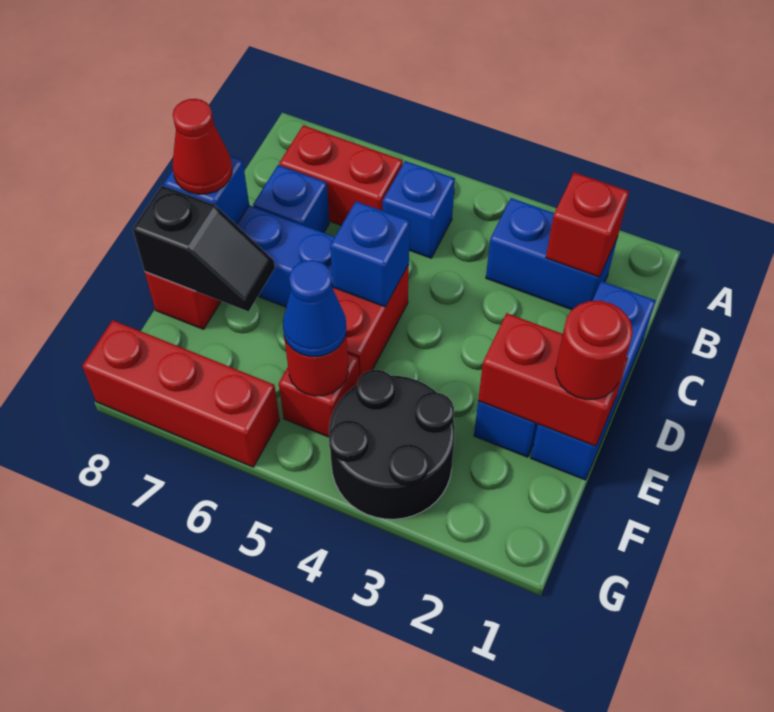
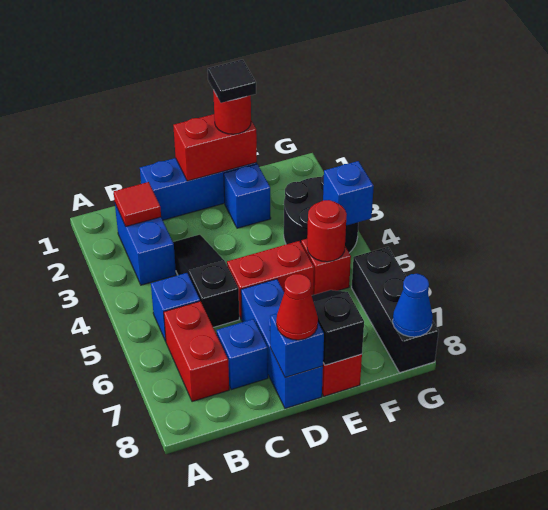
red 1x1 brick [546,173,629,277] -> red 1x1 tile [114,182,161,227]
none -> black 1x3 slope [173,235,239,327]
blue 1x1 brick [330,201,410,307] -> blue 1x1 brick moved to [323,161,374,226]
red 1x2 brick [478,313,628,446] -> red 1x2 brick turned to [173,114,257,181]
none -> black 1x1 tile [208,60,256,103]
blue 1x1 cone [283,260,346,357] -> blue 1x1 cone moved to [393,274,433,337]
red 1x3 brick [82,320,280,467] -> black 1x3 brick [352,247,439,373]

